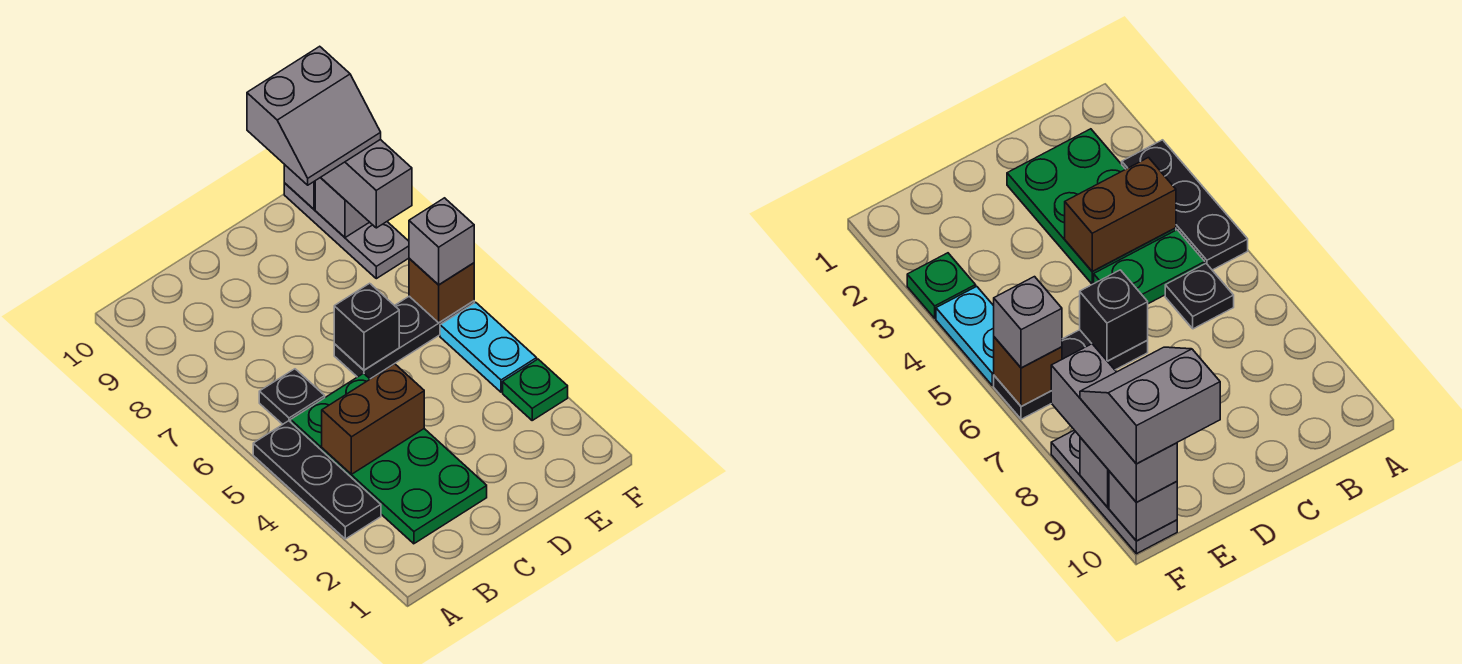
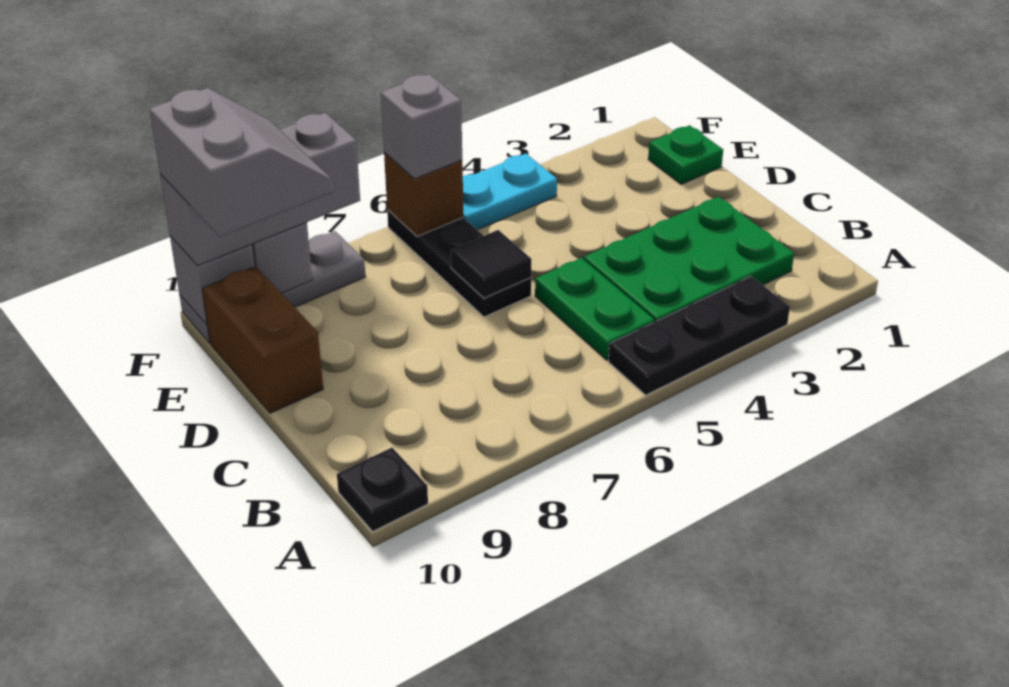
brown 1x2 brick [322,364,424,474] -> brown 1x2 brick moved to [202,266,323,413]
black 1x1 plate [259,369,325,424] -> black 1x1 plate moved to [337,448,428,532]
black 1x1 brick [334,283,399,370] -> black 1x1 tile [451,230,532,298]
green 1x1 plate [503,359,568,420] -> green 1x1 plate moved to [648,125,723,184]

